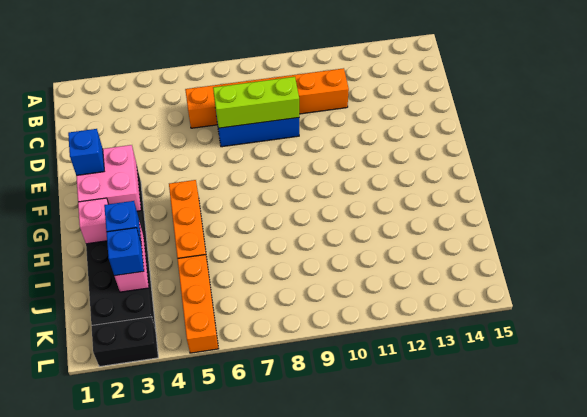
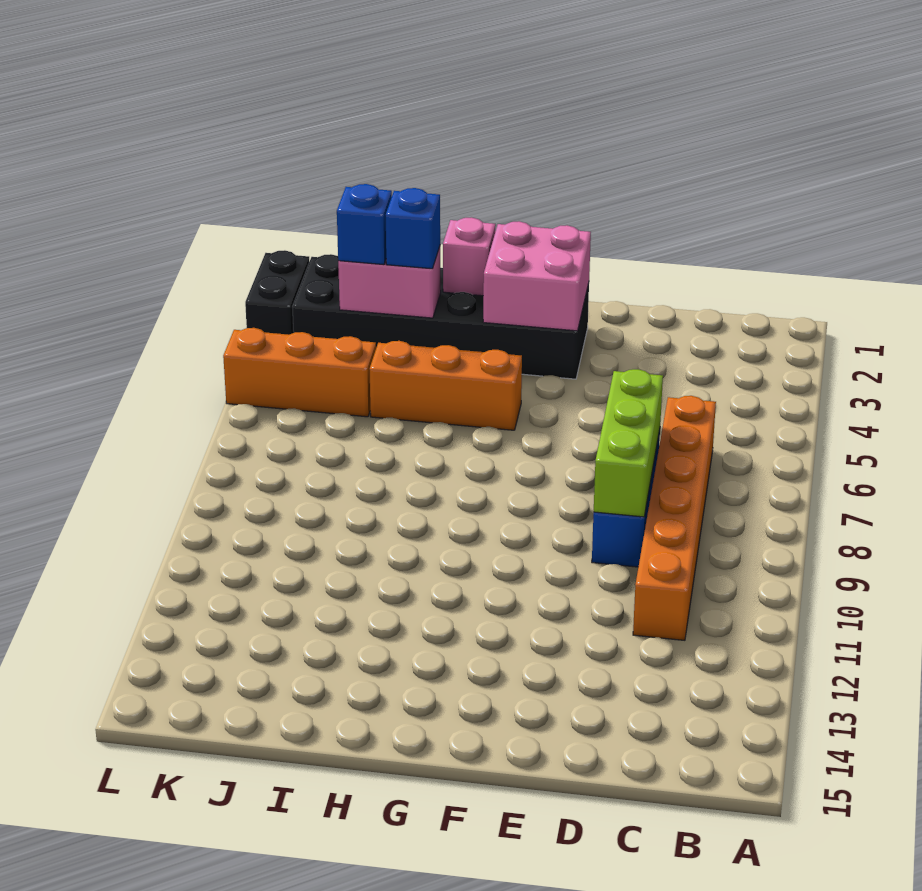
blue 1x1 brick [68,129,104,175] -> none

